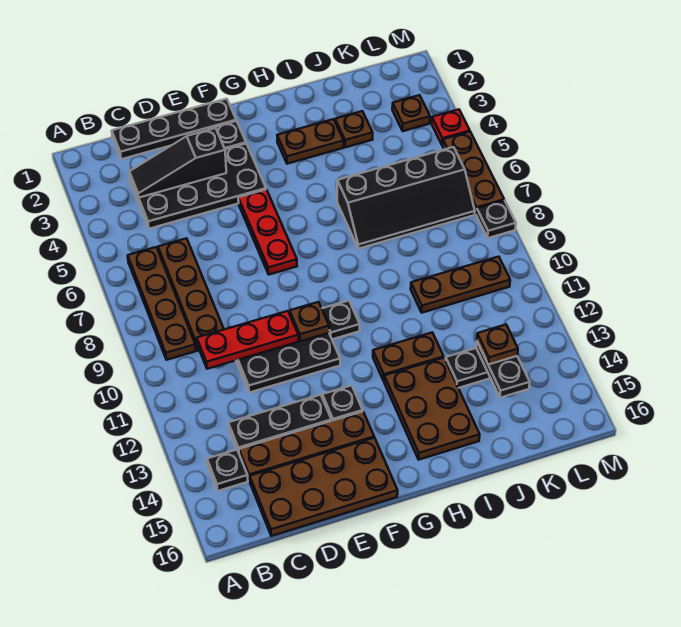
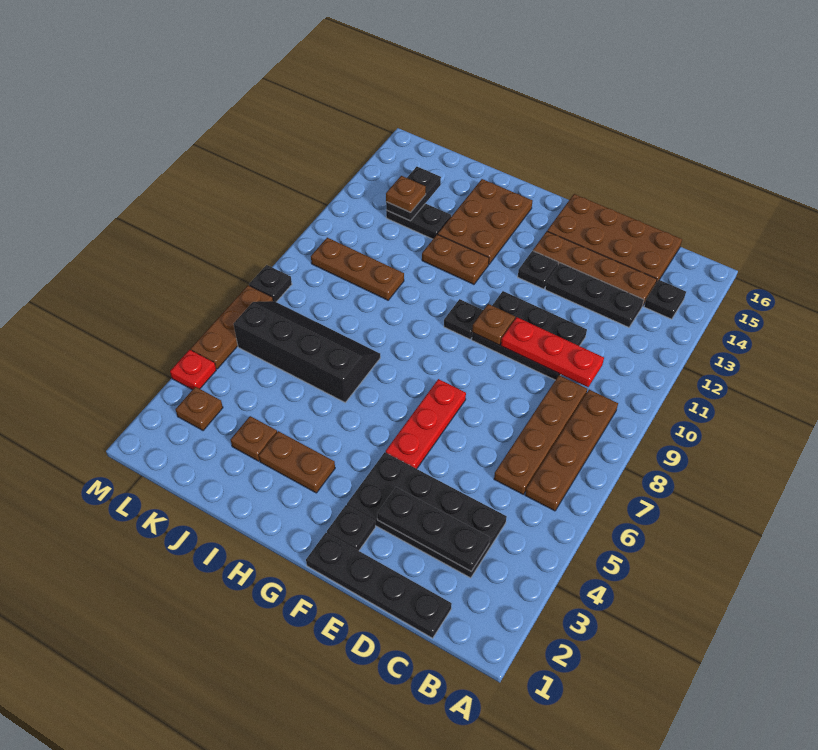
black 1x3 slope [129,128,226,198] -> black 1x3 plate [377,487,490,572]

